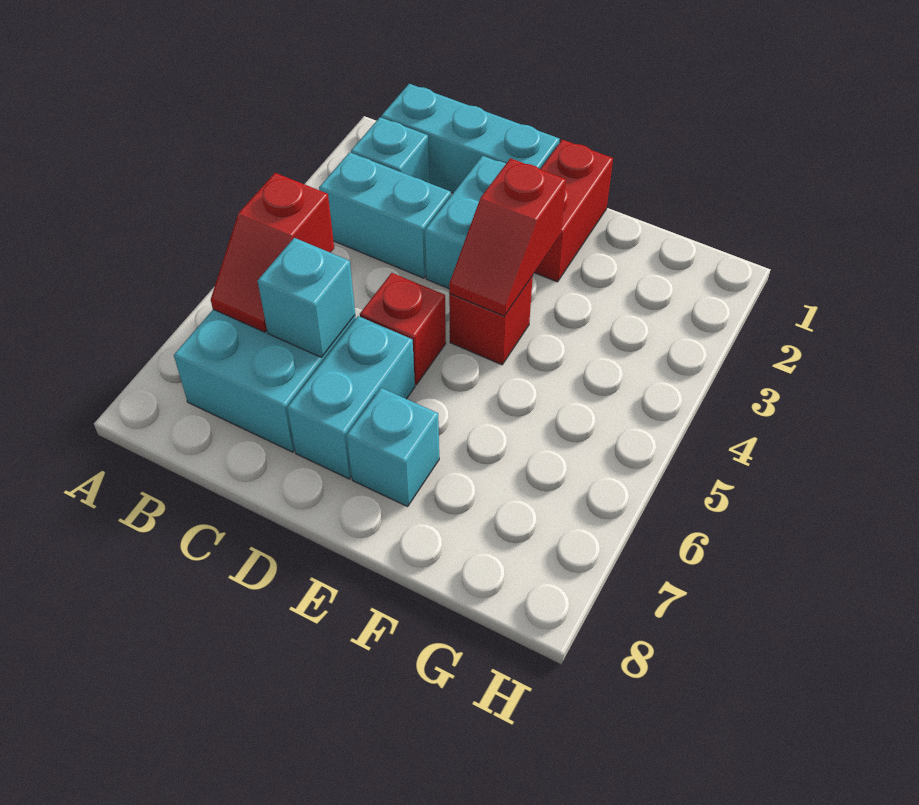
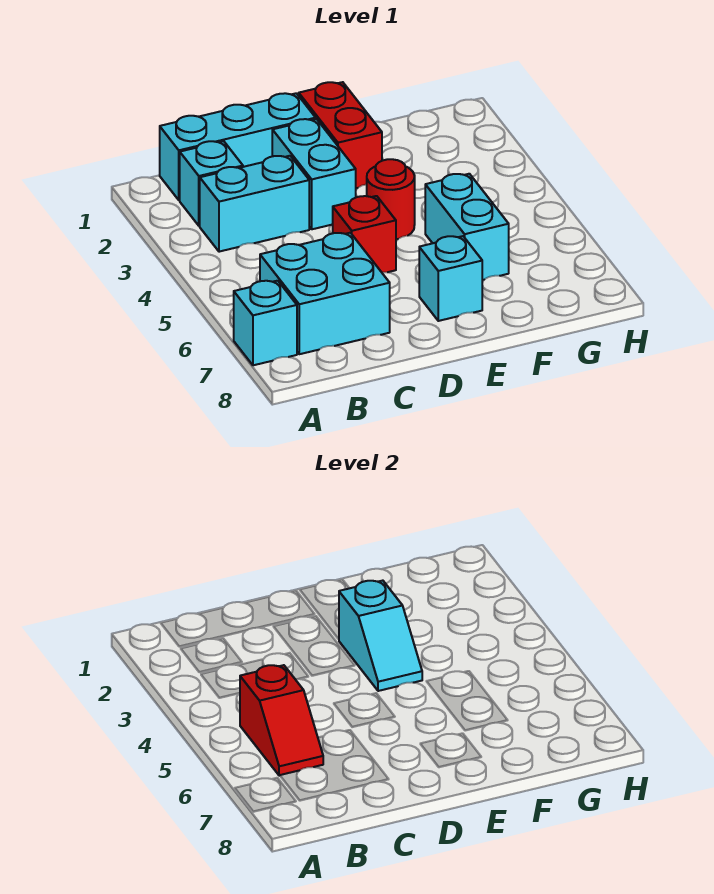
cyan 1x1 brick [258,238,355,357] -> cyan 1x1 brick moved to [234,281,297,365]
cyan 1x2 brick [287,316,415,479] -> cyan 1x2 brick moved to [425,174,509,280]
red 1x2 slope [449,158,566,316] -> cyan 1x2 slope [339,581,422,691]
red 1x1 brick [449,276,533,365] -> red 1x1 round brick [367,159,415,239]

